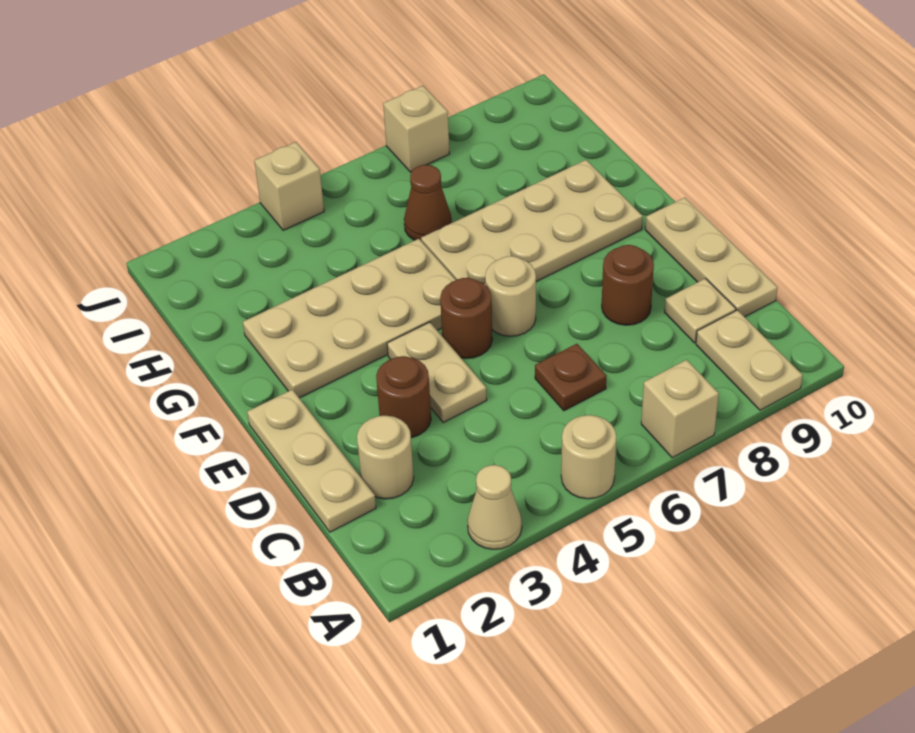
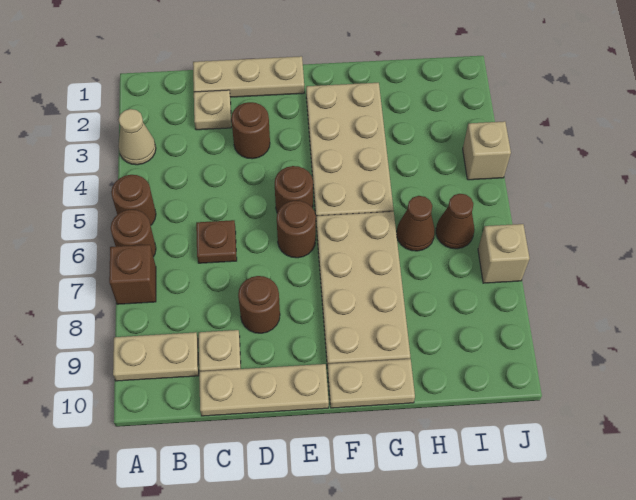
tan 1x1 round brick [561,415,616,499] -> brown 1x1 round brick [111,175,156,225]
none -> brown 1x1 round brick [111,210,156,257]
tan 1x1 brick [641,360,719,458] -> brown 1x1 brick [109,245,156,304]
tan 1x1 round brick [357,416,414,499] -> tan 1x1 plate [194,90,232,130]
tan 1x2 plate [387,322,487,423] -> tan 1x2 plate moved to [328,359,415,408]
tan 1x1 round brick [485,256,536,336] -> brown 1x1 round brick [277,201,316,258]
none -> brown 1x1 cone [436,194,474,249]

